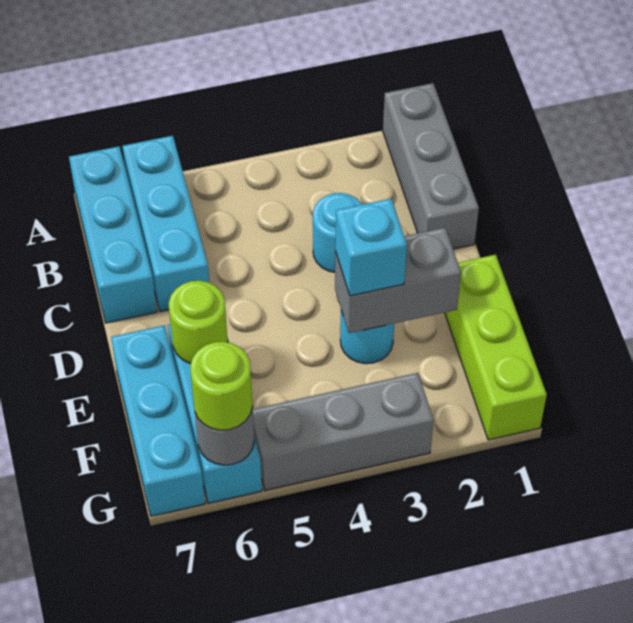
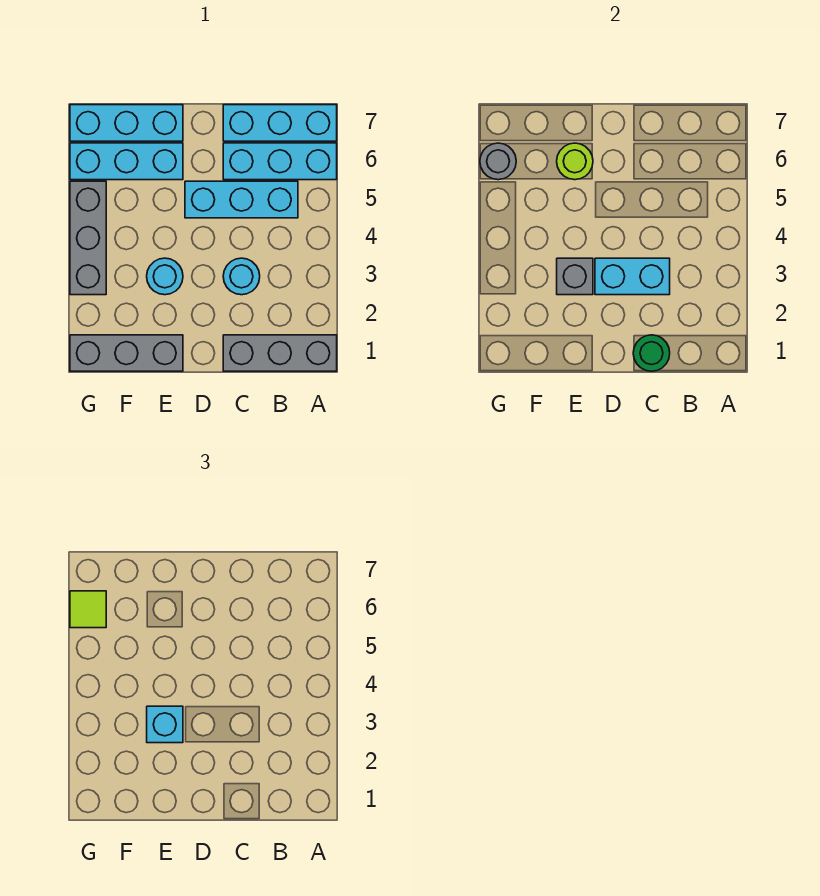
none -> cyan 1x3 brick [185,181,298,218]
none -> green 1x1 round brick [633,335,670,371]
none -> cyan 1x2 brick [595,258,670,295]
lime 1x3 brick [445,255,547,440] -> grey 1x3 brick [70,335,183,371]
grey 1x2 brick [335,228,461,333] -> grey 1x1 brick [557,258,593,295]
lime 1x1 round brick [190,342,253,430] -> lime 1x1 tile [70,591,106,628]

